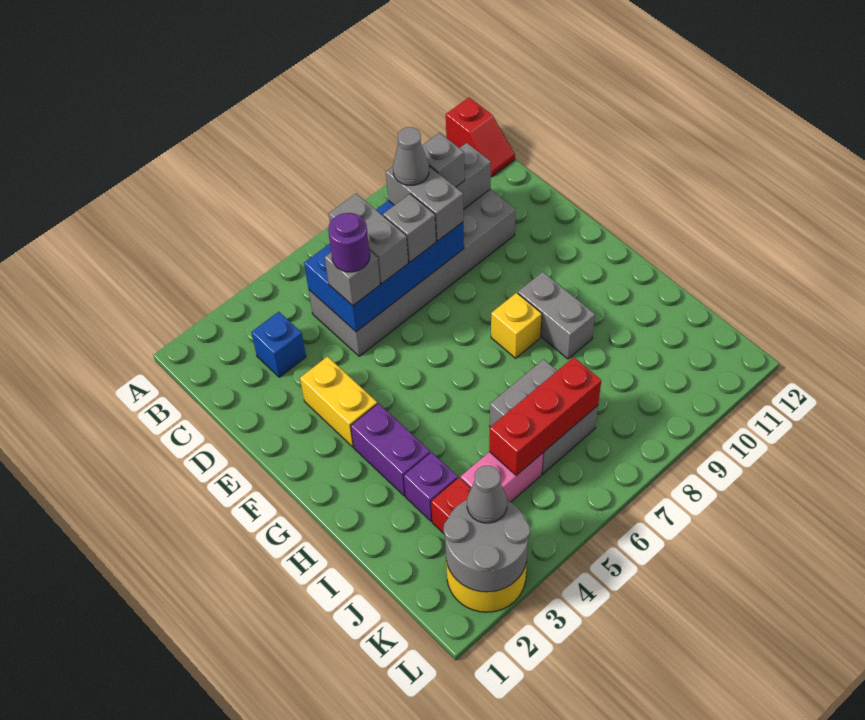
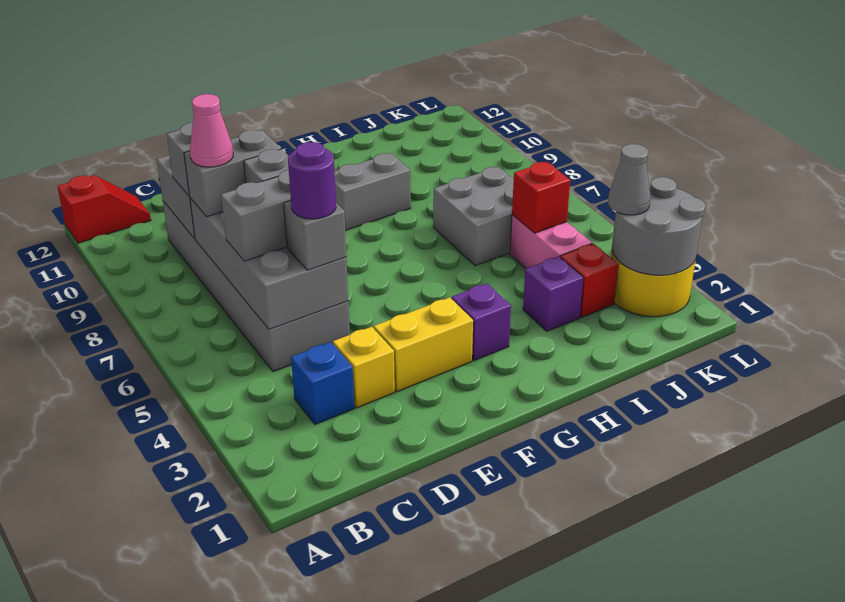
blue 2x4 brick [304,201,464,332] -> grey 2x4 brick [190,198,348,329]
grey 1x1 cone [393,127,429,185] -> pink 1x1 cone [190,94,233,167]
purple 1x2 brick [351,403,430,496] -> purple 1x1 brick [452,283,511,361]
yellow 1x1 brick [491,293,542,358] -> yellow 1x1 brick moved to [333,327,395,408]
red 1x3 brick [489,357,601,475] -> red 1x1 brick [512,162,570,233]

